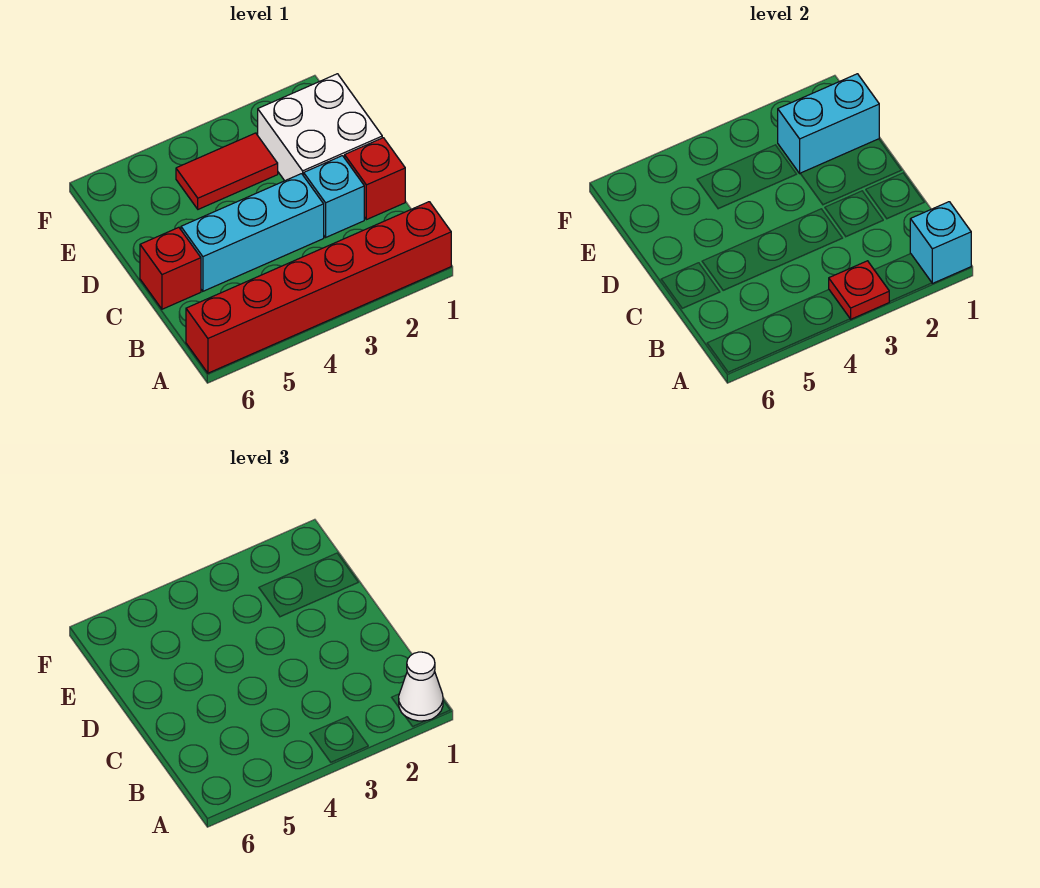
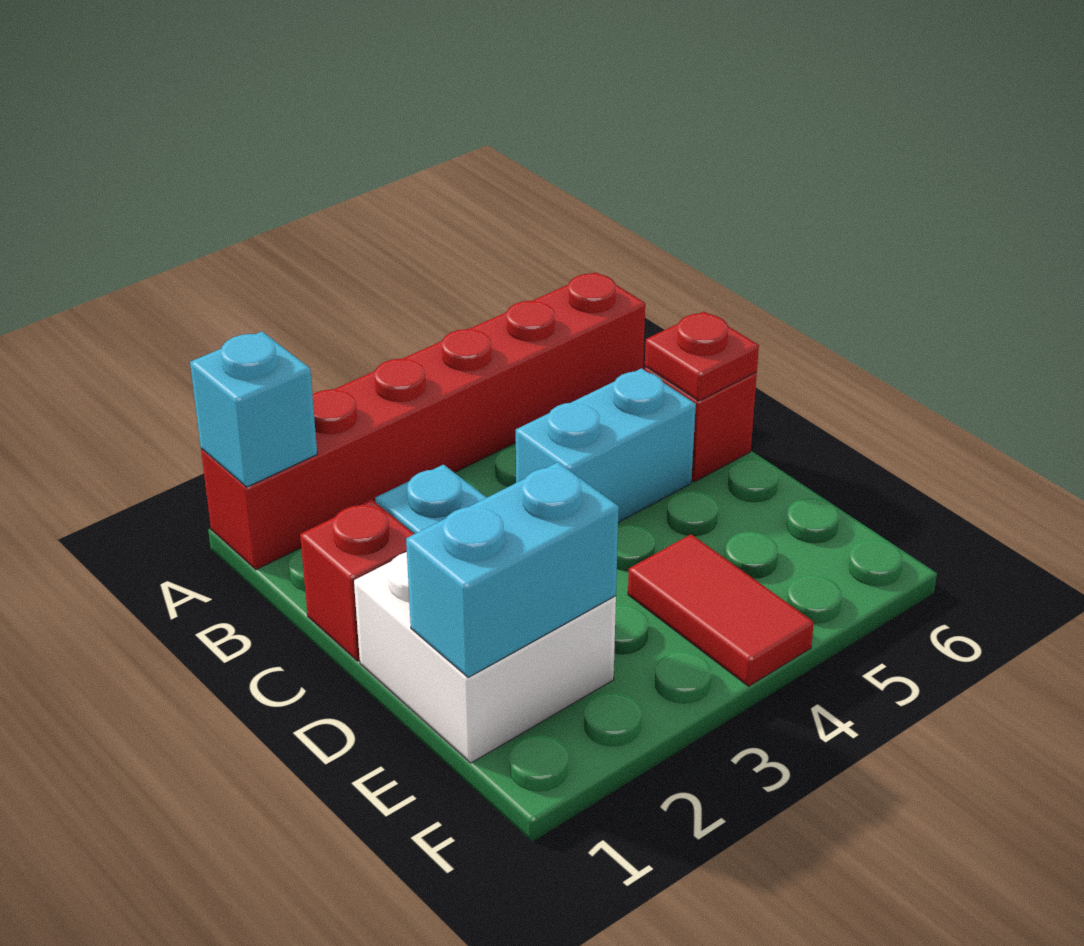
white 1x1 cone [399,652,443,721] -> none
red 1x1 plate [829,261,889,319] -> red 1x1 plate moved to [645,312,759,401]
cyan 1x3 brick [181,174,324,291] -> cyan 1x2 brick [516,368,696,522]
red 1x2 tile [176,133,278,209] -> red 1x2 tile turned to [628,534,814,686]

